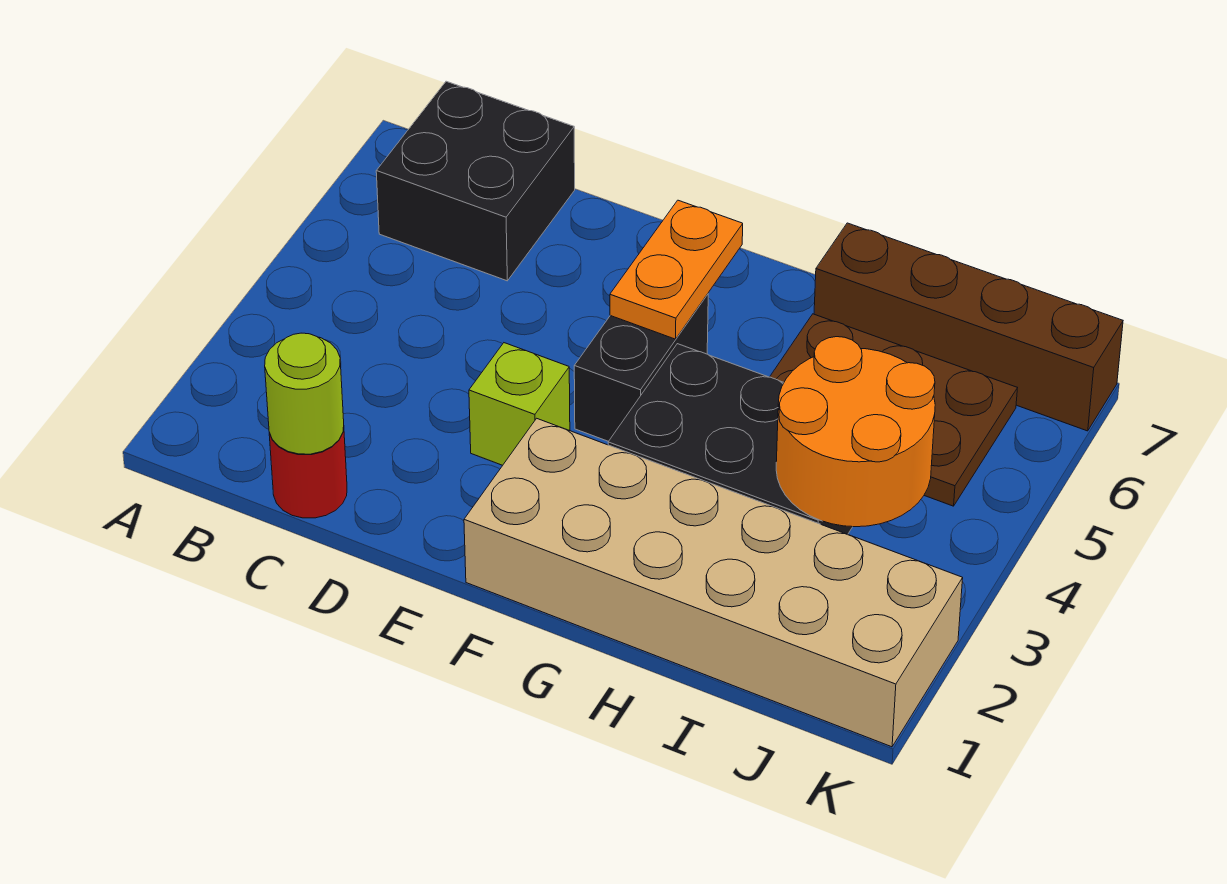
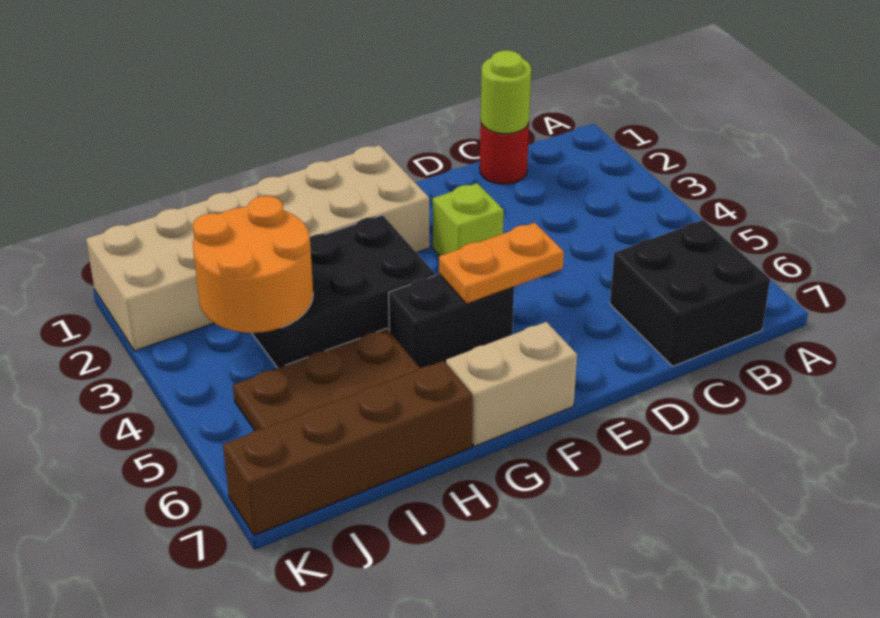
black 1x2 brick [574,294,708,441] -> black 1x2 brick turned to [389,274,514,368]
orange 1x2 plate [610,200,743,339] -> orange 1x2 plate turned to [439,223,564,304]
none -> tan 1x2 brick [446,322,577,446]

